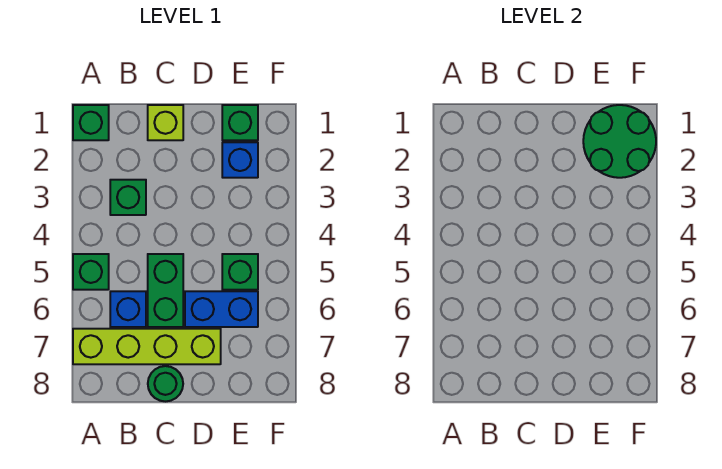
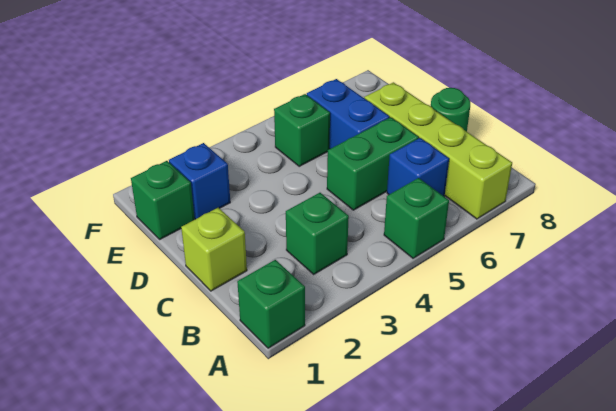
green 2x2 round brick [583,105,656,178] -> none

